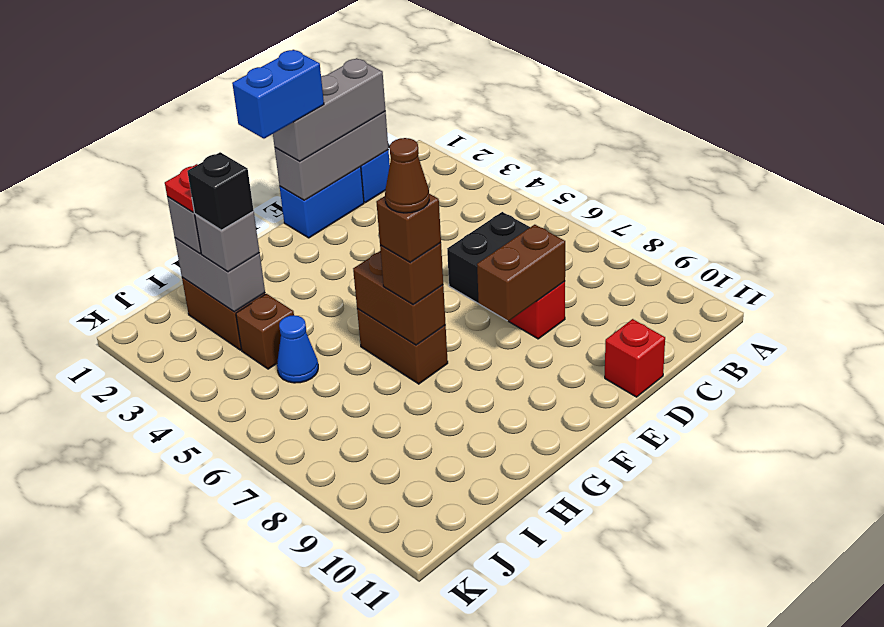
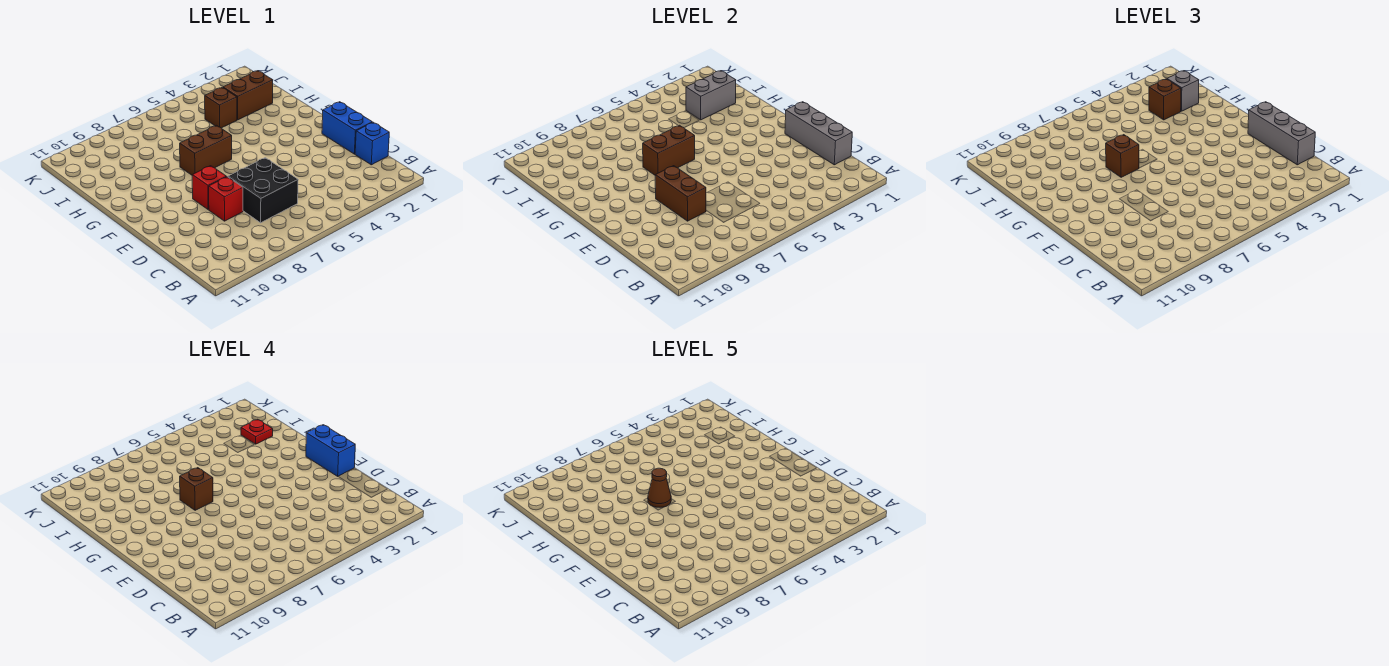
red 1x1 brick [605,319,665,397] -> red 1x1 brick moved to [192,166,226,210]
grey 1x1 brick [195,212,260,272] -> brown 1x1 brick [1149,79,1181,120]
black 1x1 brick [187,152,254,230] -> none
blue 1x1 cone [277,315,318,383] -> none

